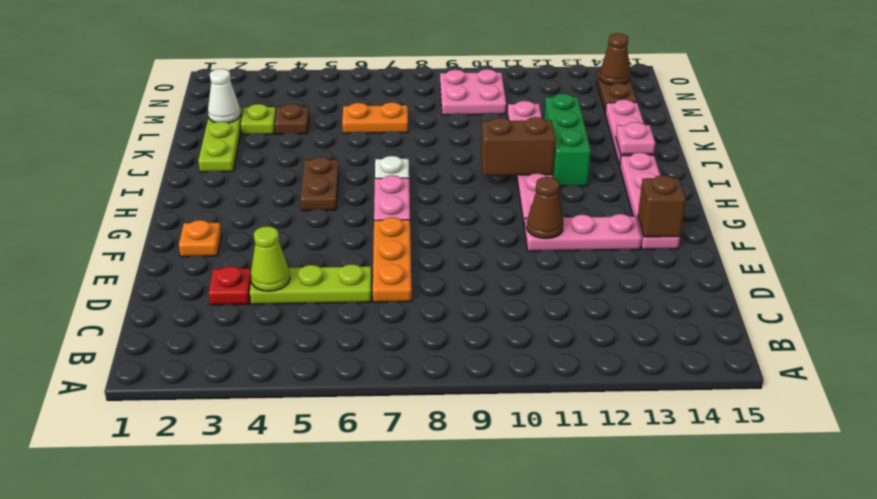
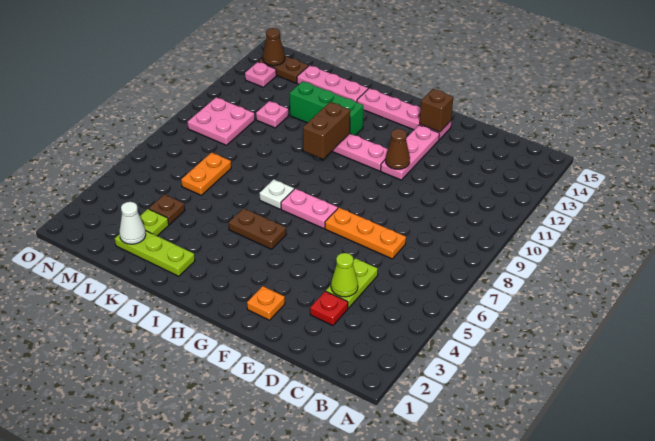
lime 1x3 plate [250,264,372,304] -> lime 1x2 plate [326,258,378,308]
pink 1x1 plate [616,122,655,154] -> pink 1x1 plate moved to [245,62,276,87]

